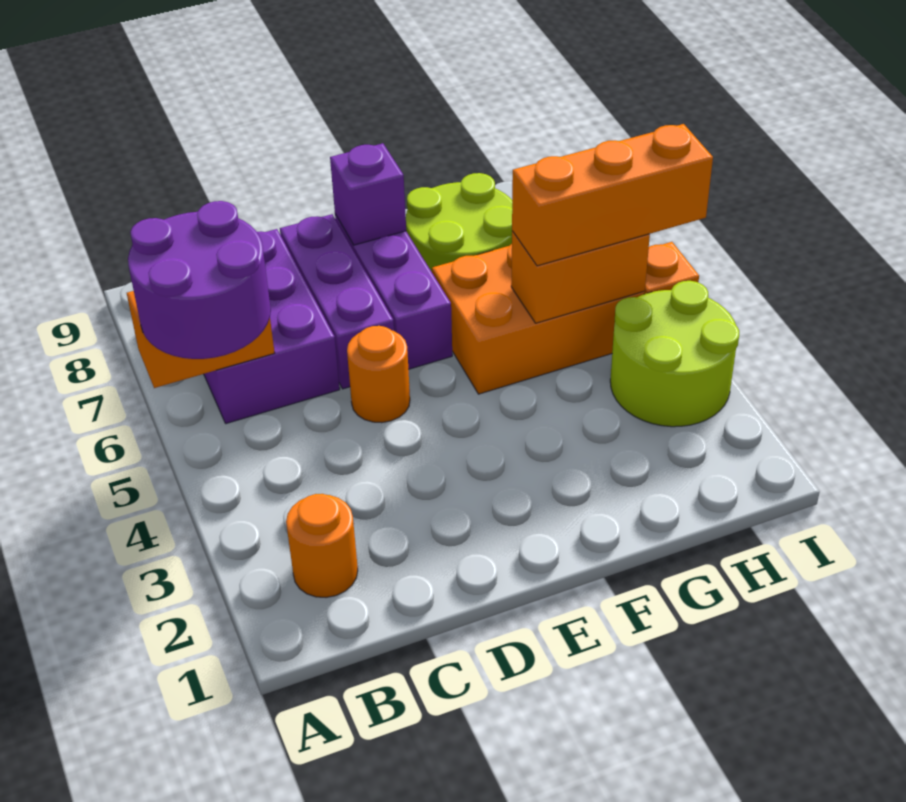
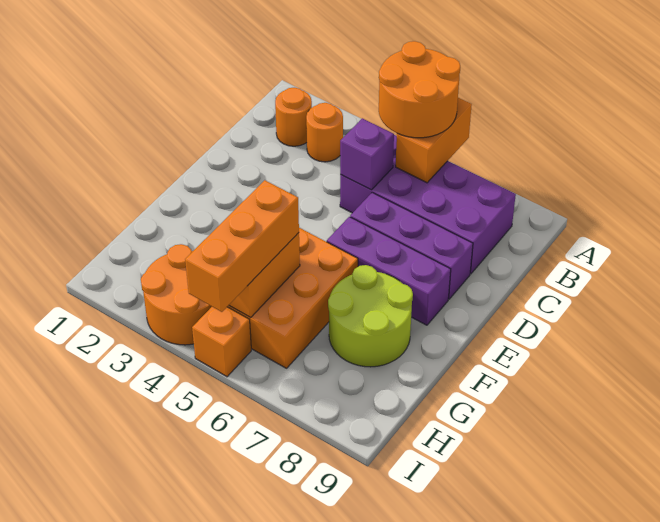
purple 2x2 round brick [128,201,271,359] -> orange 2x2 round brick [379,41,460,138]
purple 2x3 brick [204,229,340,424] -> purple 2x4 brick [340,135,516,274]
orange 1x1 round brick [347,326,410,423] -> orange 1x1 round brick moved to [306,103,343,162]
purple 1x1 brick [330,143,406,245] -> purple 1x1 brick moved to [340,118,394,190]
lime 2x2 round brick [610,281,739,427] -> orange 2x2 round brick [141,244,212,345]

